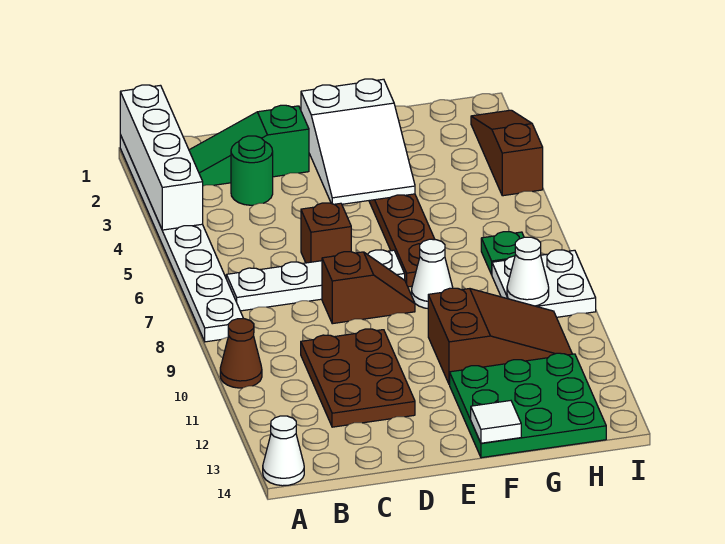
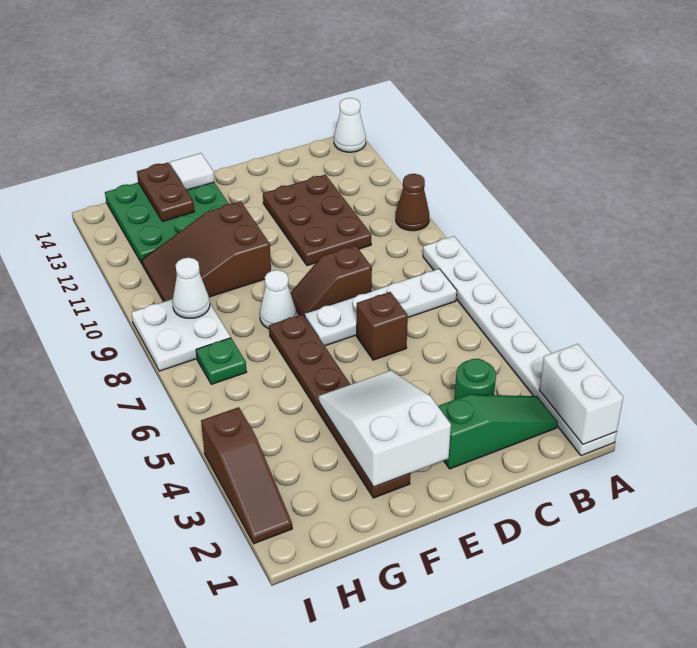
white 1x4 brick [120,85,203,230] -> white 1x2 brick [539,344,623,444]
none -> brown 1x2 plate [137,163,195,222]

